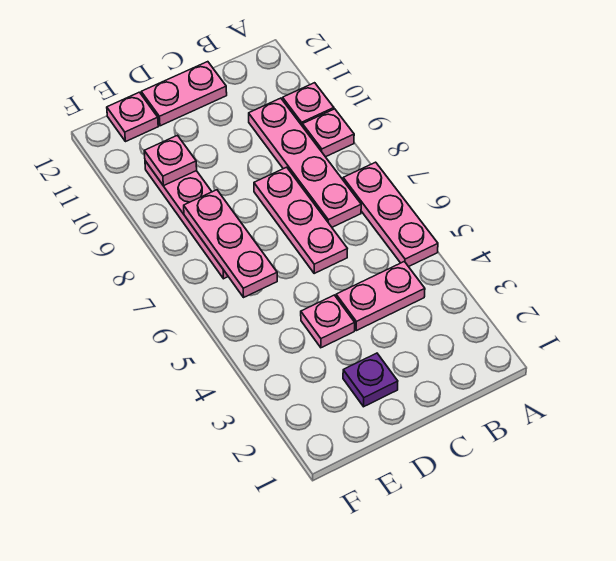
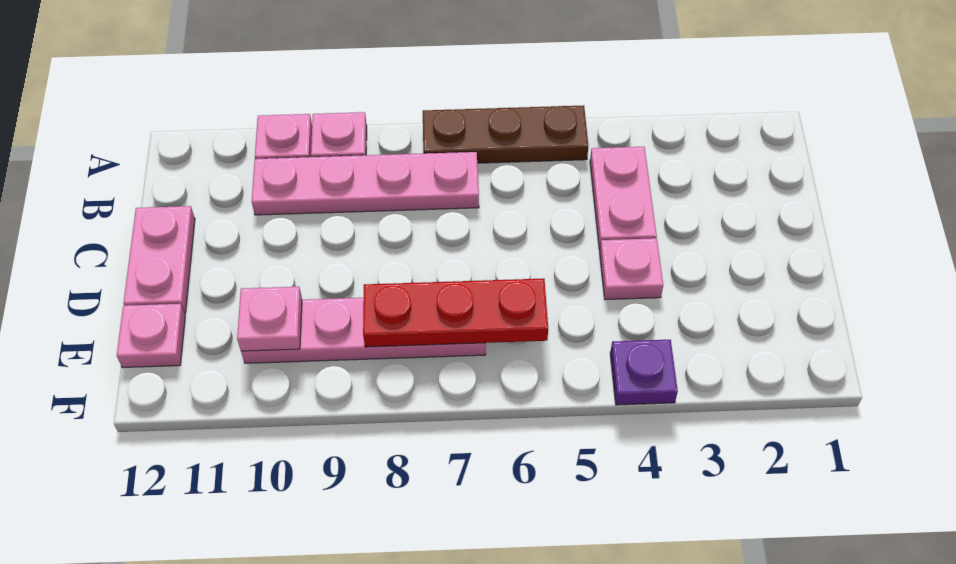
pink 1x3 plate [343,162,438,267] -> brown 1x3 plate [423,105,588,163]
pink 1x3 plate [254,167,347,273] -> none
purple 1x1 plate [343,353,398,407] -> purple 1x1 plate moved to [610,340,678,405]
pink 1x3 plate [184,190,277,297] -> red 1x3 plate [363,278,548,347]

